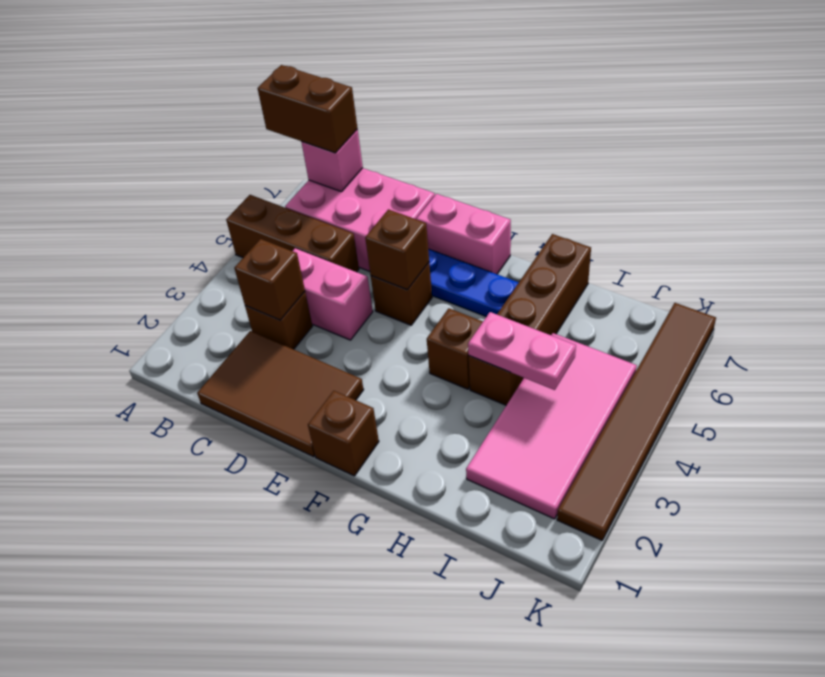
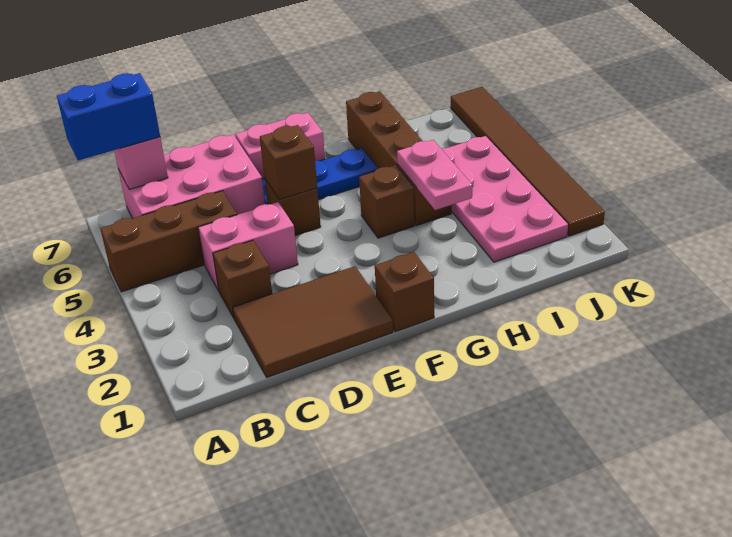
brown 1x2 brick [258,65,357,153] -> blue 1x2 brick [57,73,160,160]
brown 1x1 brick [234,239,305,320] -> none
pink 1x2 plate [468,312,576,390] -> pink 1x2 plate turned to [397,140,472,210]
pink 2x4 tile [466,333,637,519] -> pink 2x4 plate [441,136,568,262]

